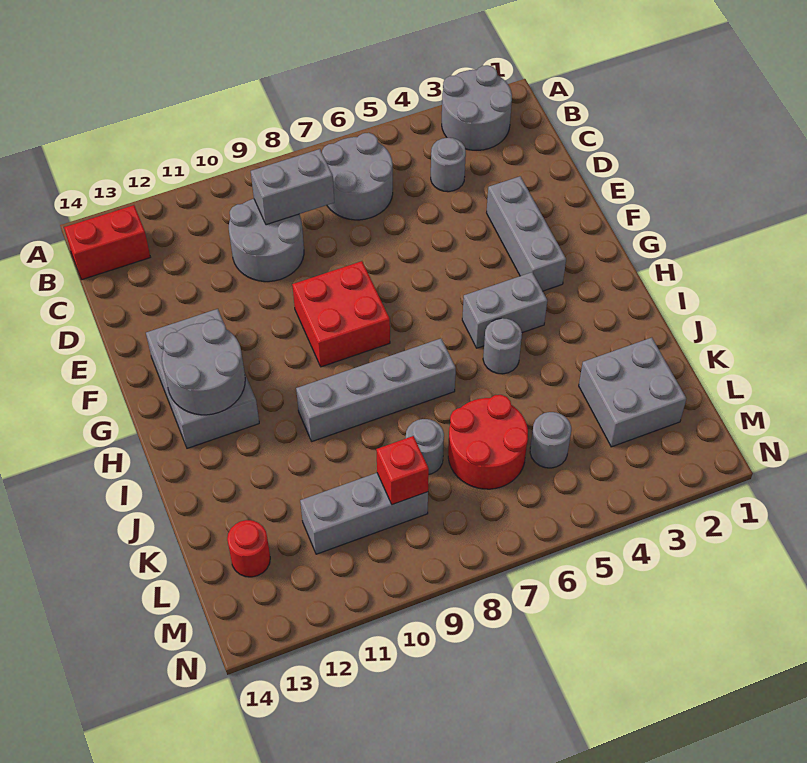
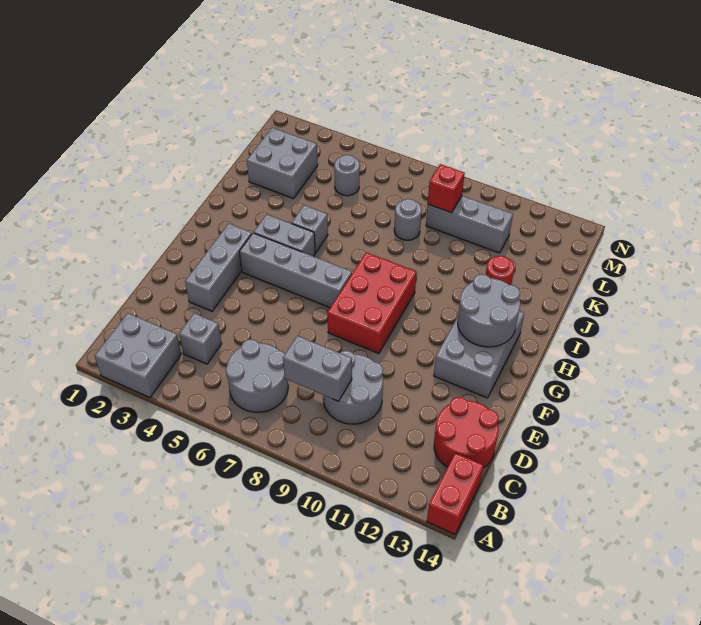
grey 2x2 round brick [442,65,512,150] -> grey 2x2 brick [95,313,181,398]
red 1x2 brick [64,205,150,280] -> red 1x2 brick turned to [427,453,483,534]
grey 1x1 round brick [431,138,466,192] -> grey 1x1 brick [179,313,222,364]
red 2x2 brick [292,261,390,367] -> red 2x3 brick [327,252,416,354]
grey 1x1 round brick [483,318,522,374] -> grey 1x1 brick [292,205,328,253]
grey 1x4 brick [296,338,456,441] -> grey 1x4 brick moved to [239,233,352,308]
red 2x2 round brick [448,395,528,489] -> red 2x2 round brick moved to [434,397,499,468]
red 1x1 round brick [227,520,270,577] -> red 1x1 round brick moved to [486,256,514,285]

